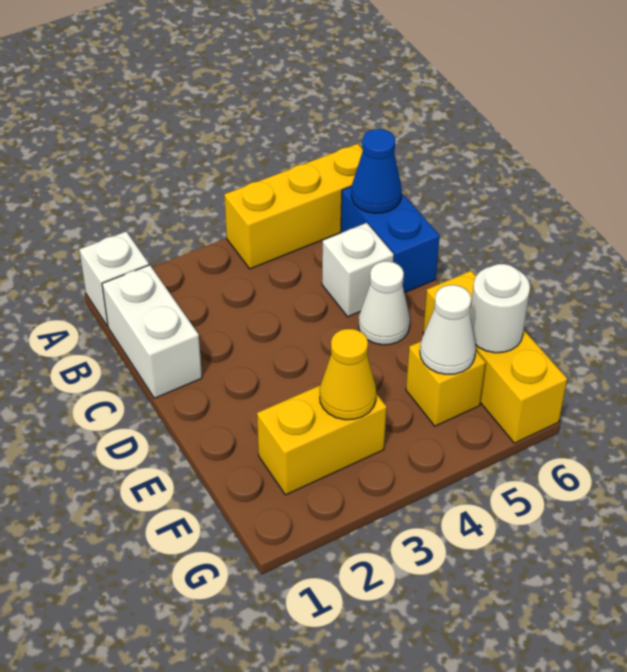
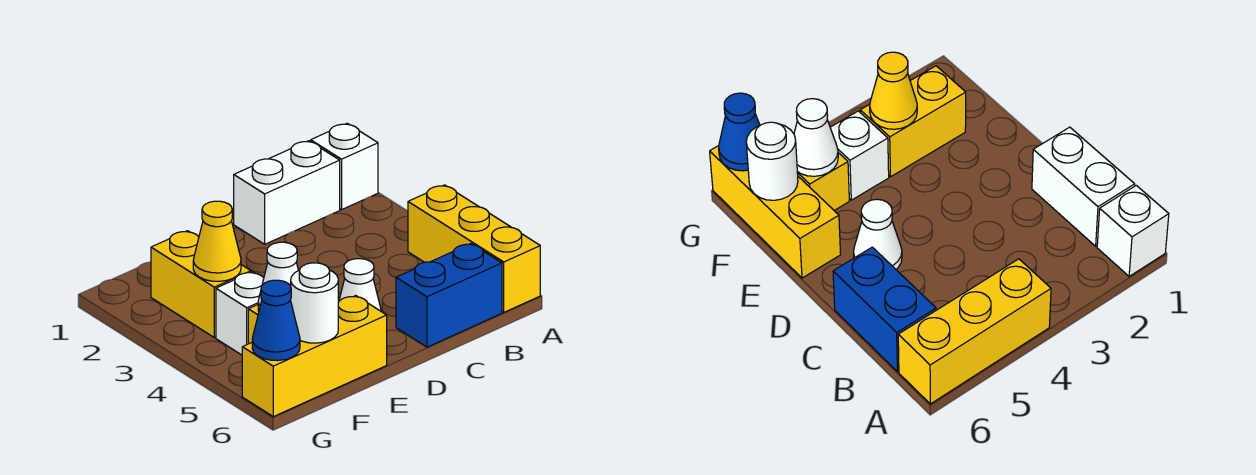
blue 1x1 cone [351,129,402,213] -> blue 1x1 cone moved to [252,280,300,361]
white 1x1 brick [322,223,394,317] -> white 1x1 brick moved to [216,272,264,355]

